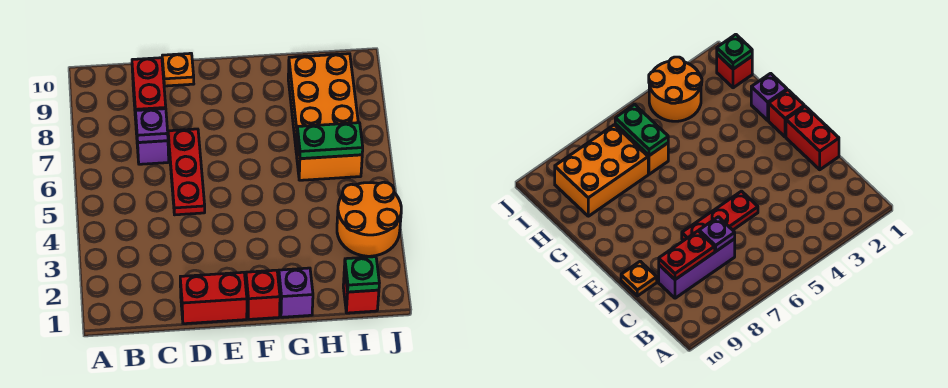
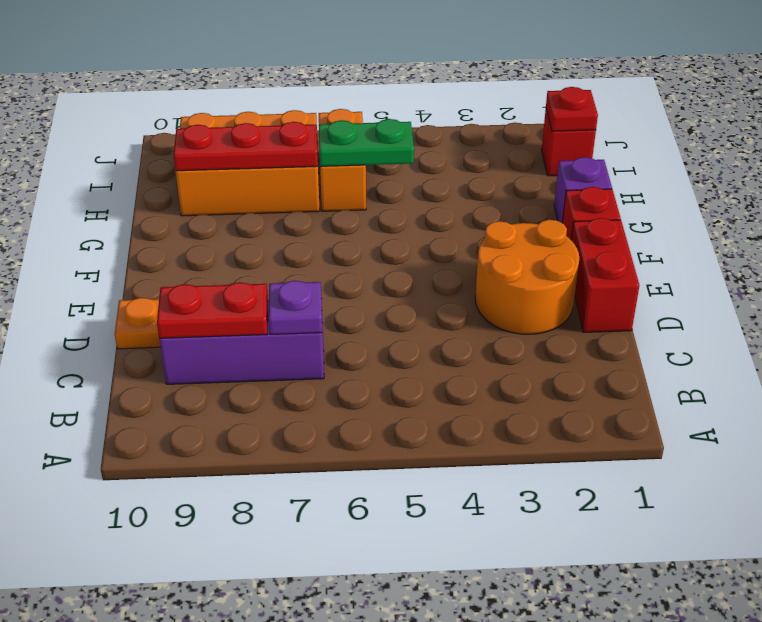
red 1x3 plate [168,129,205,215] -> red 1x3 plate moved to [174,122,318,171]
green 1x2 plate [297,123,363,159] -> green 1x2 plate turned to [319,119,414,166]
green 1x1 plate [345,257,379,292] -> red 1x1 plate [546,87,598,131]
orange 2x2 round brick [337,182,401,256] -> orange 2x2 round brick moved to [475,220,579,334]

